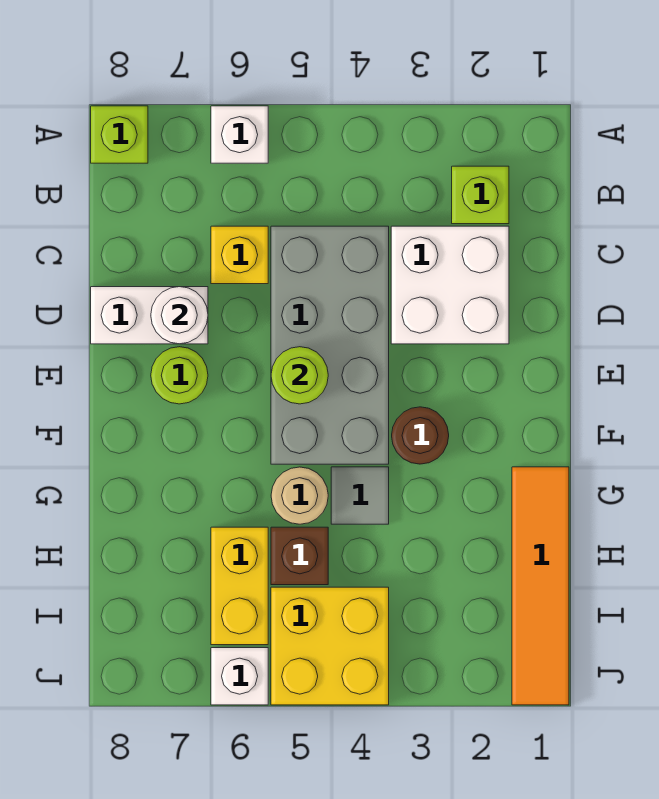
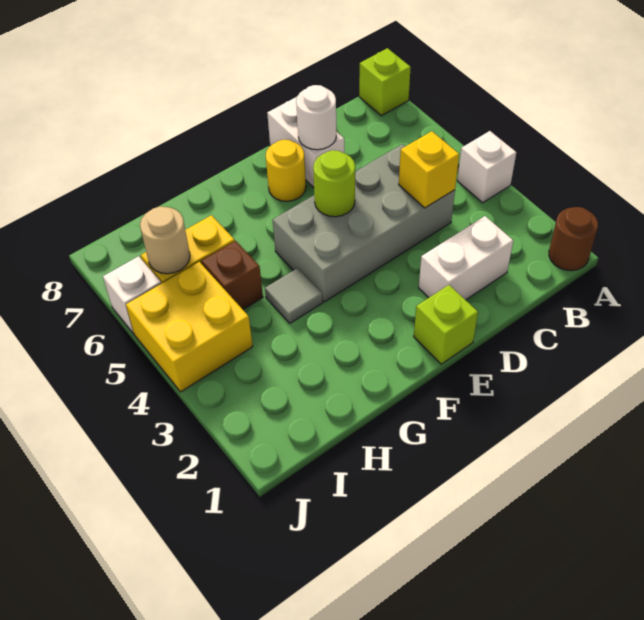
white 1x1 brick [211,106,268,163] -> white 1x1 brick moved to [457,131,516,203]
lime 1x1 brick [452,166,509,224] -> lime 1x1 brick moved to [414,285,478,364]
white 2x2 brick [391,226,509,344] -> white 1x2 brick [419,216,513,300]
yellow 1x1 brick [211,226,268,284] -> yellow 1x1 brick moved to [399,131,459,208]
lime 1x1 round brick [151,347,208,404] -> yellow 1x1 round brick [266,140,306,201]
brown 1x1 round brick [392,407,449,464] -> brown 1x1 round brick moved to [549,207,598,271]
orange 1x4 tile [512,467,569,705] -> none
tan 1x1 round brick [271,467,328,524] -> tan 1x1 round brick moved to [140,206,190,274]

